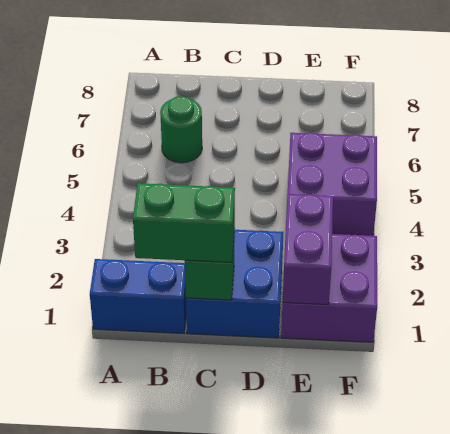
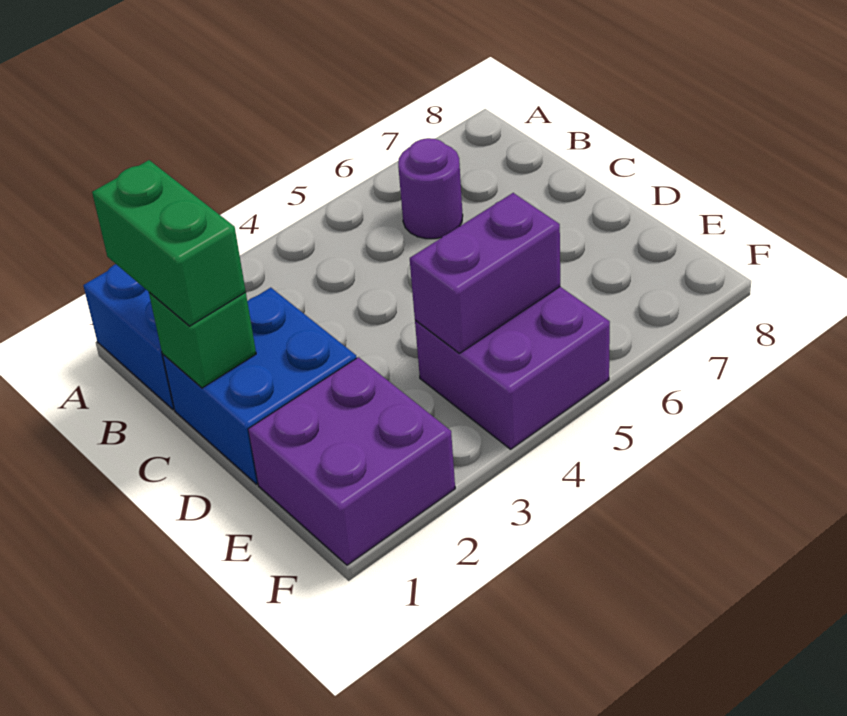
green 1x1 round brick [160,96,202,163] -> purple 1x1 round brick [398,138,463,239]
purple 1x2 brick [283,194,333,305] -> purple 1x2 brick moved to [410,193,560,353]

